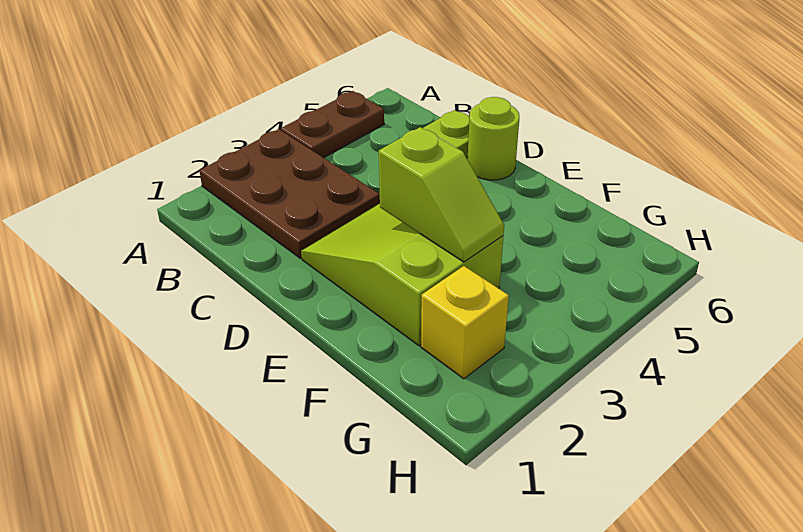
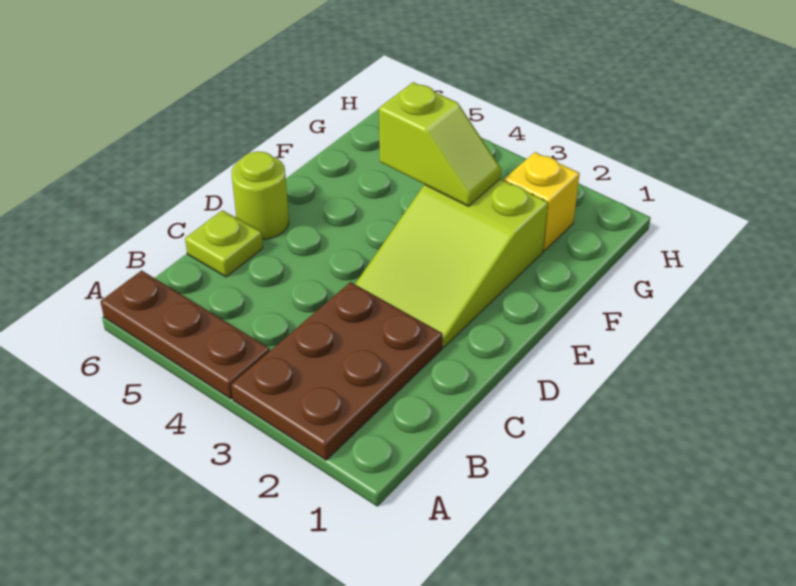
brown 1x2 plate [281,91,384,158] -> brown 1x3 plate [100,270,270,399]
lime 1x2 slope [379,127,504,262] -> lime 1x2 slope turned to [379,82,501,206]

